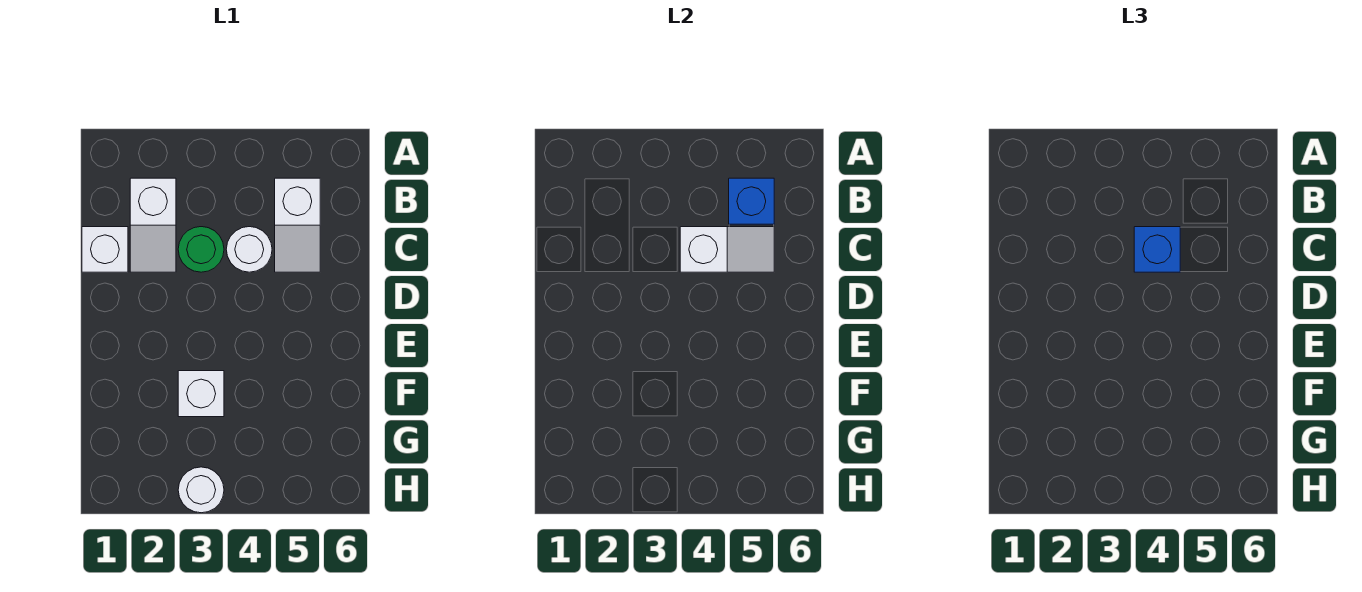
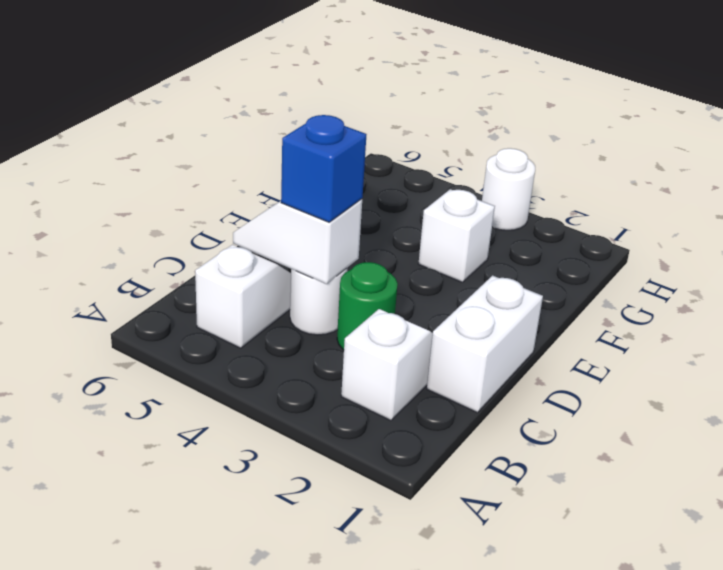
blue 1x1 brick [729,178,774,224] -> none
white 1x1 brick [82,227,128,272] -> white 1x2 brick [427,275,543,413]

